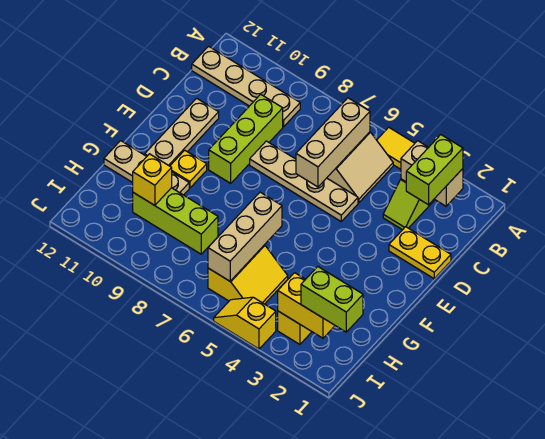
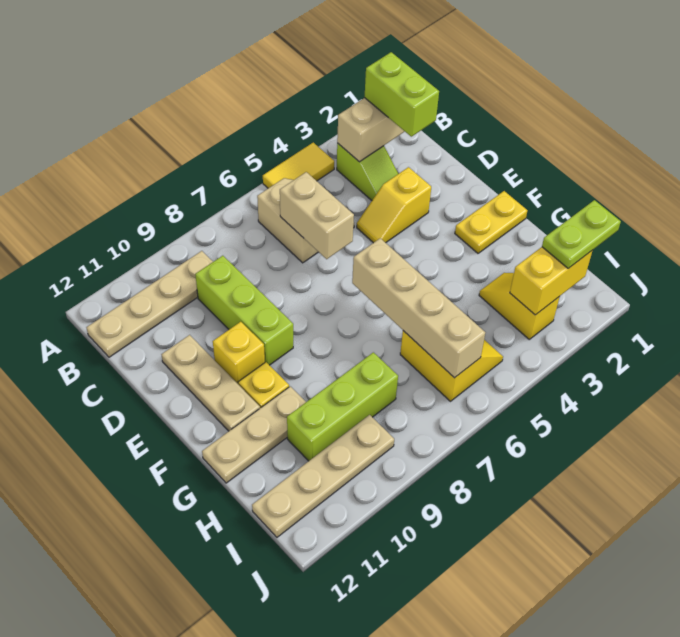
tan 1x3 brick [296,98,370,187] -> tan 1x2 brick [280,172,354,259]
yellow 1x2 plate [389,227,451,279] -> yellow 1x2 plate moved to [455,191,527,253]
tan 1x4 plate [250,141,358,221] -> tan 1x4 plate moved to [252,415,394,537]
tan 1x3 brick [208,192,282,281] -> tan 1x4 brick [352,238,485,378]
yellow 1x1 brick [133,154,172,205] -> yellow 1x1 brick moved to [213,322,265,384]
lime 1x2 brick [301,267,363,332] -> lime 1x2 plate [542,200,621,268]
yellow 1x2 slope [214,297,276,349] -> yellow 1x2 slope moved to [357,167,431,243]

